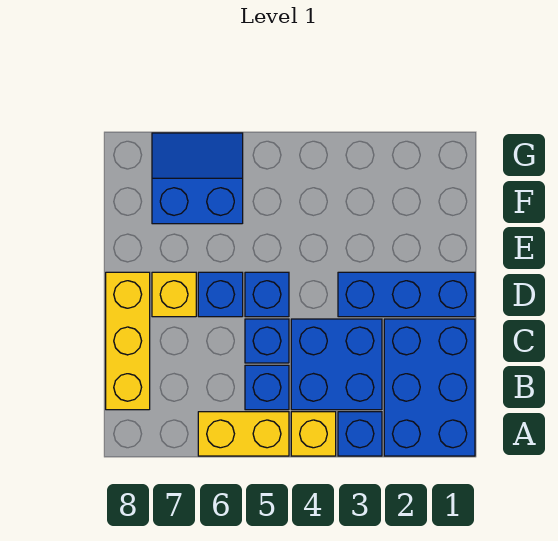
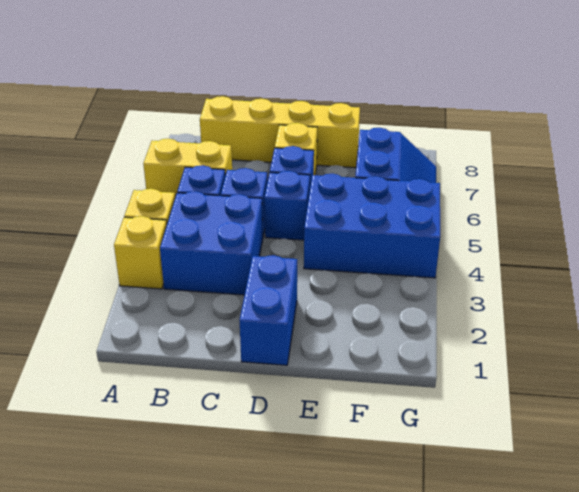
blue 2x3 brick [384,319,475,456] -> blue 2x3 brick moved to [304,174,440,278]
blue 1x1 brick [338,412,382,456] -> yellow 1x1 brick [114,216,167,289]
yellow 1x2 brick [198,412,289,456] -> yellow 1x2 brick turned to [143,139,232,197]
yellow 1x3 brick [106,272,150,410] -> yellow 1x4 brick [200,96,360,168]
blue 1x3 brick [338,272,475,317] -> blue 1x2 brick [239,255,297,365]

